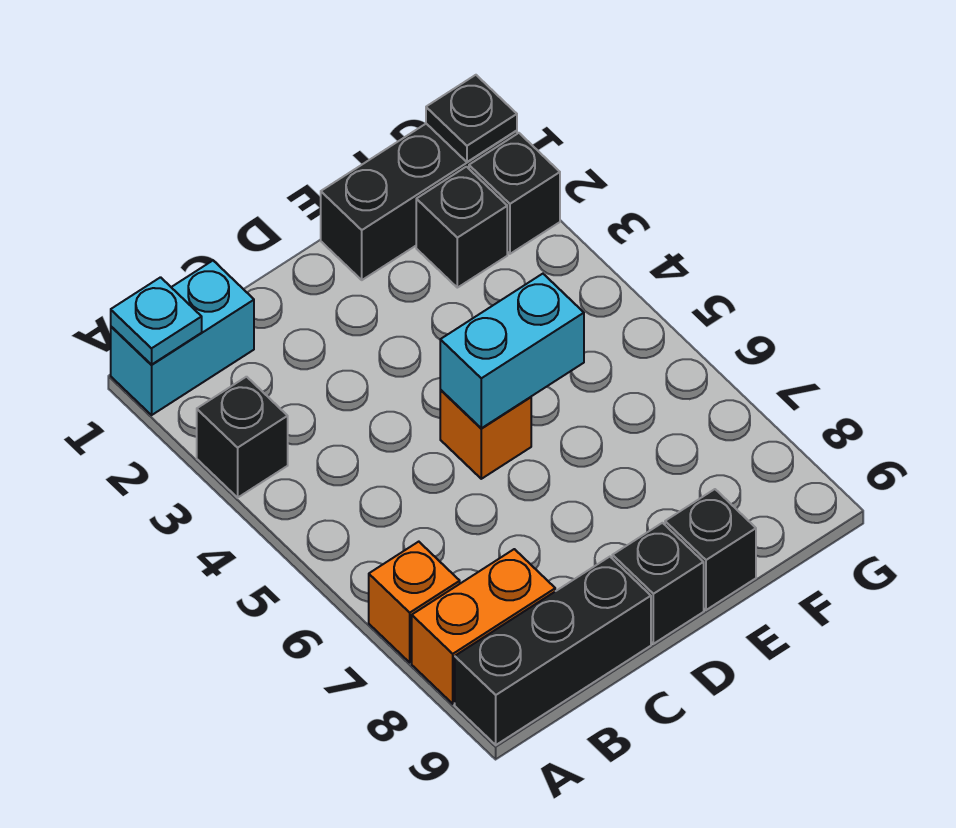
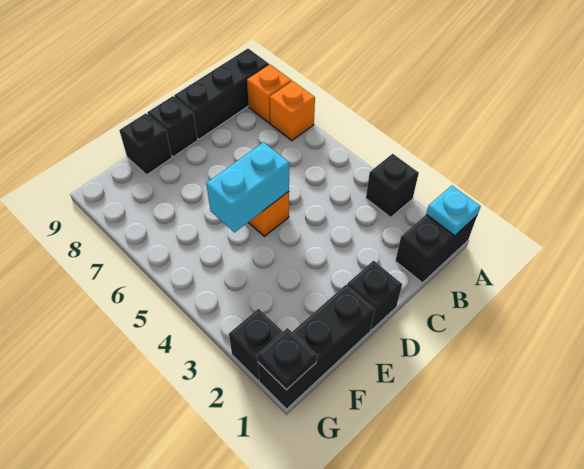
cyan 1x2 brick [111,261,254,415] -> black 1x2 brick [395,215,477,283]
orange 1x2 brick [412,549,555,704] -> orange 1x1 brick [247,65,292,123]
black 1x1 brick [416,167,507,288] -> black 1x1 brick moved to [347,261,402,330]

